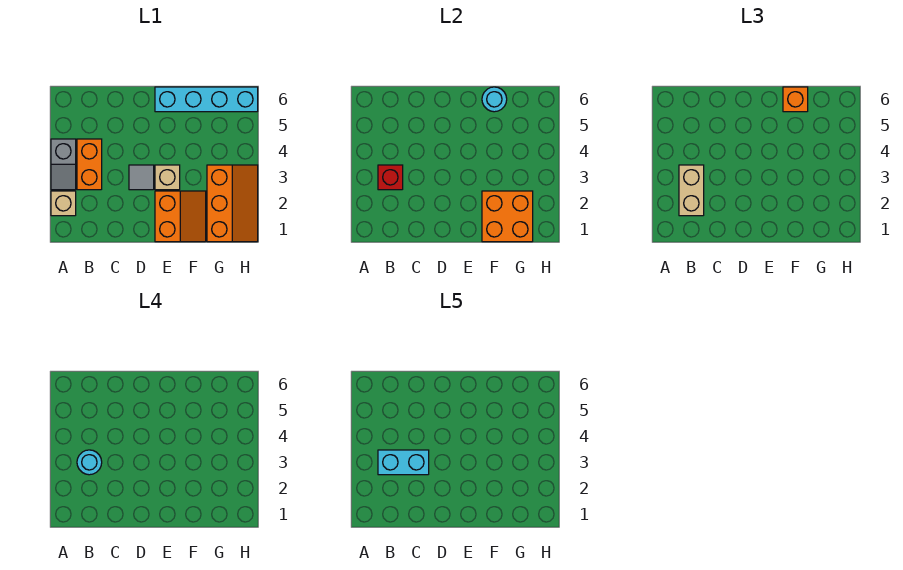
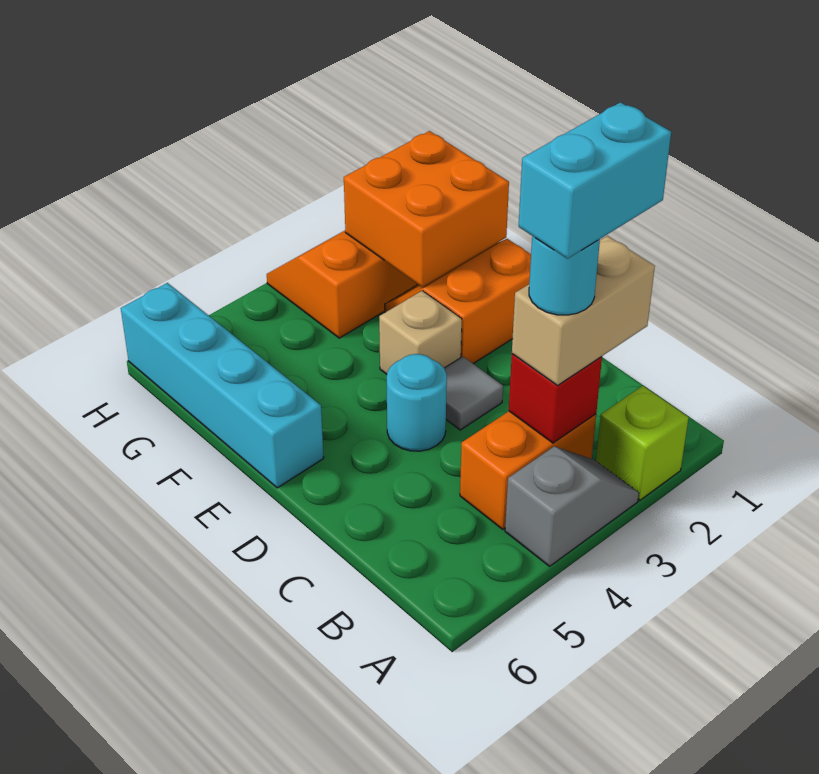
tan 1x1 brick [51,191,76,216] -> lime 1x1 brick [596,386,689,500]
cyan 1x2 brick [378,450,429,475] -> cyan 1x2 brick turned to [519,102,671,259]
cyan 1x1 round brick [482,87,507,112] -> cyan 1x1 round brick moved to [387,354,447,451]
orange 1x1 brick [783,87,808,112] -> none

